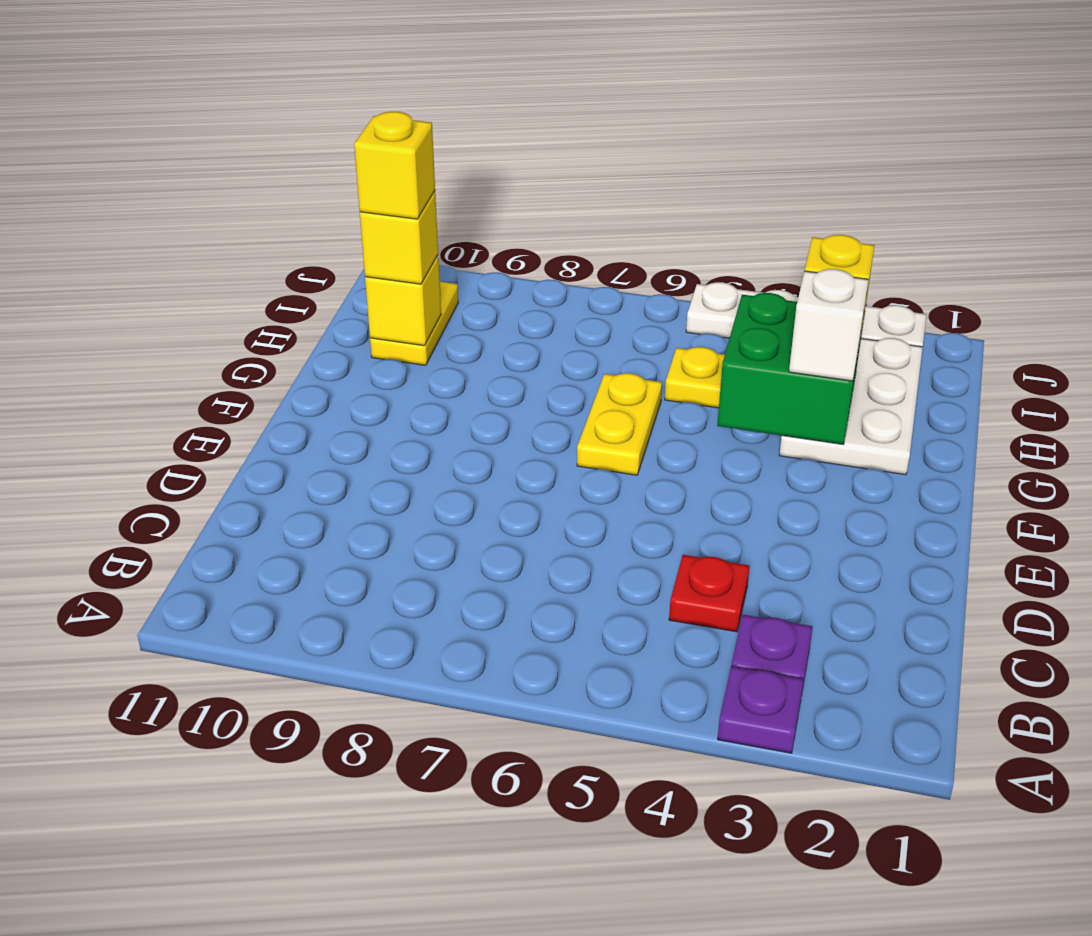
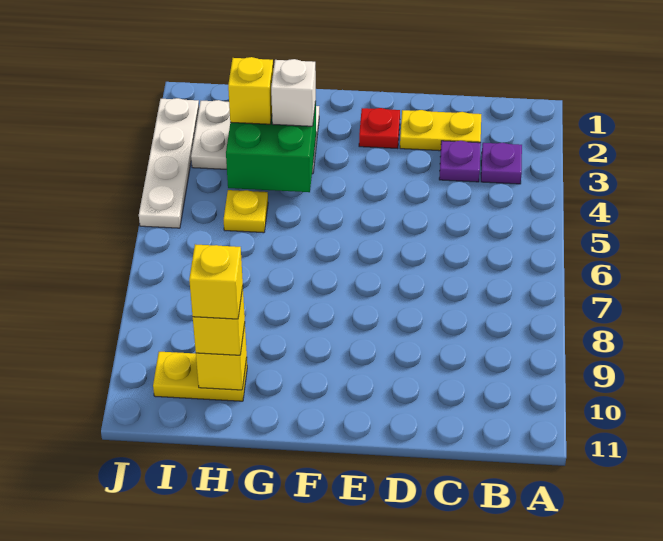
purple 1x1 plate [718,666,804,753] -> purple 1x1 plate moved to [439,141,481,182]
red 1x1 plate [669,555,750,632] -> red 1x1 plate moved to [359,108,400,149]
yellow 1x2 plate [577,373,662,475] -> yellow 1x2 plate moved to [400,110,481,151]

